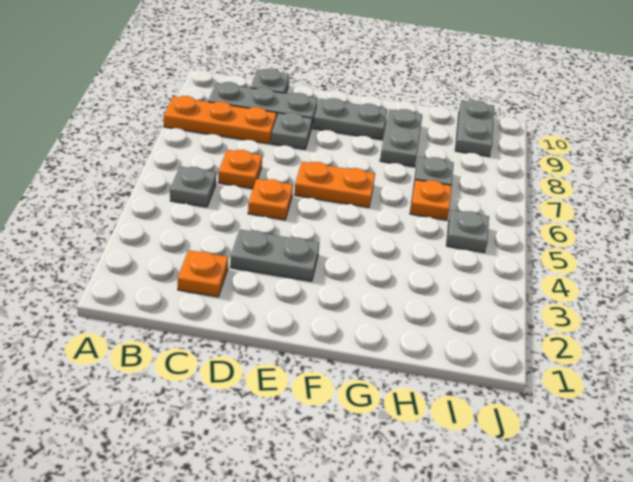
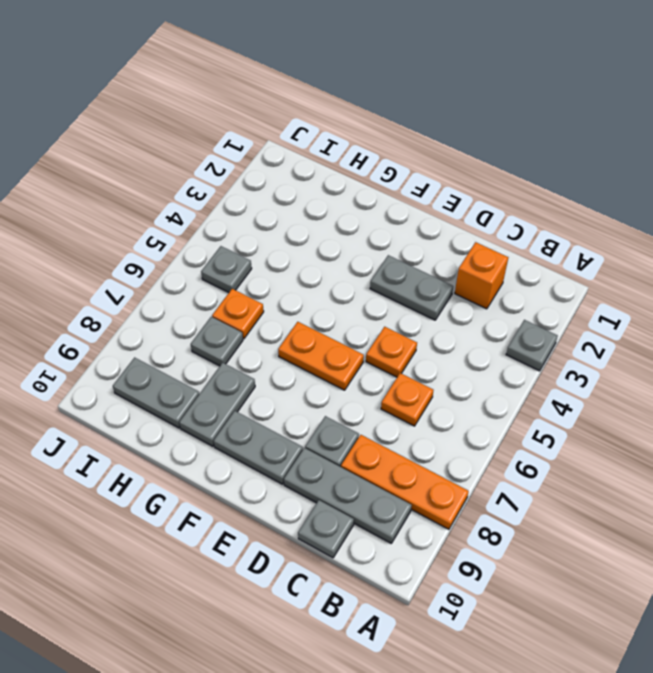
grey 1x1 plate [170,166,216,207] -> grey 1x1 plate moved to [506,320,558,371]
orange 1x1 plate [178,250,228,297] -> orange 1x1 brick [455,242,508,309]
grey 1x2 plate [455,101,494,156] -> grey 1x2 plate turned to [113,357,199,428]

